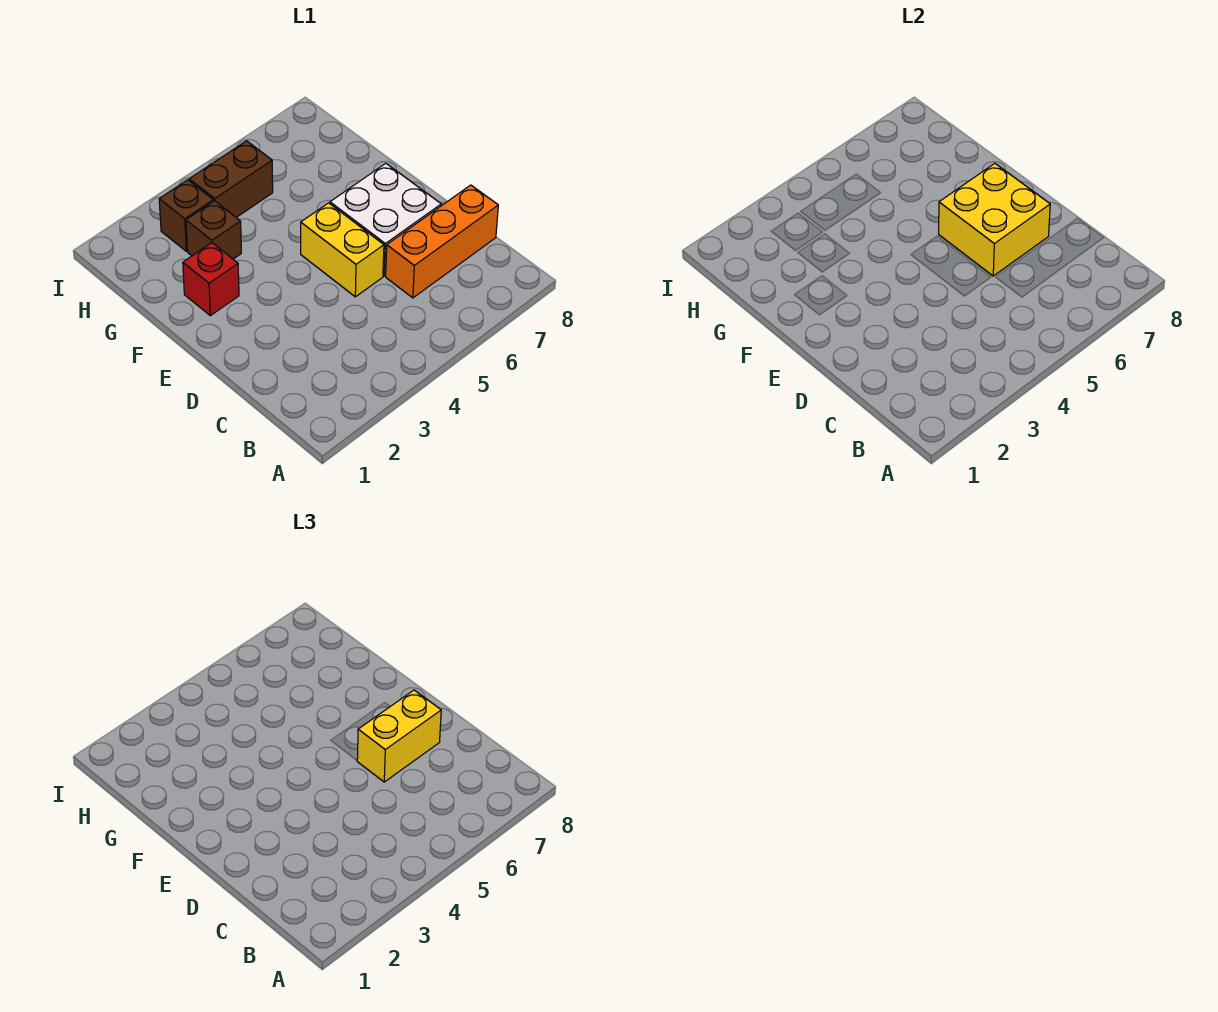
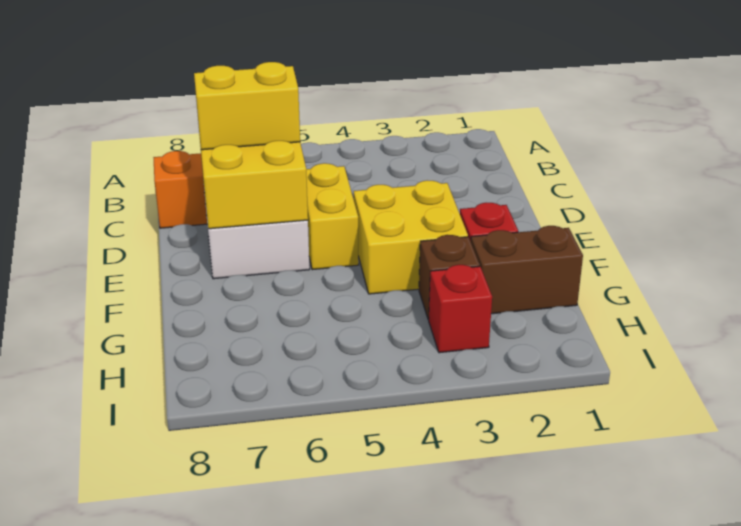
none -> yellow 2x2 brick [354,180,468,294]
brown 1x1 brick [159,180,213,251] -> red 1x1 brick [429,265,492,353]
brown 1x2 brick [189,141,273,217] -> brown 1x2 brick moved to [471,226,583,314]

